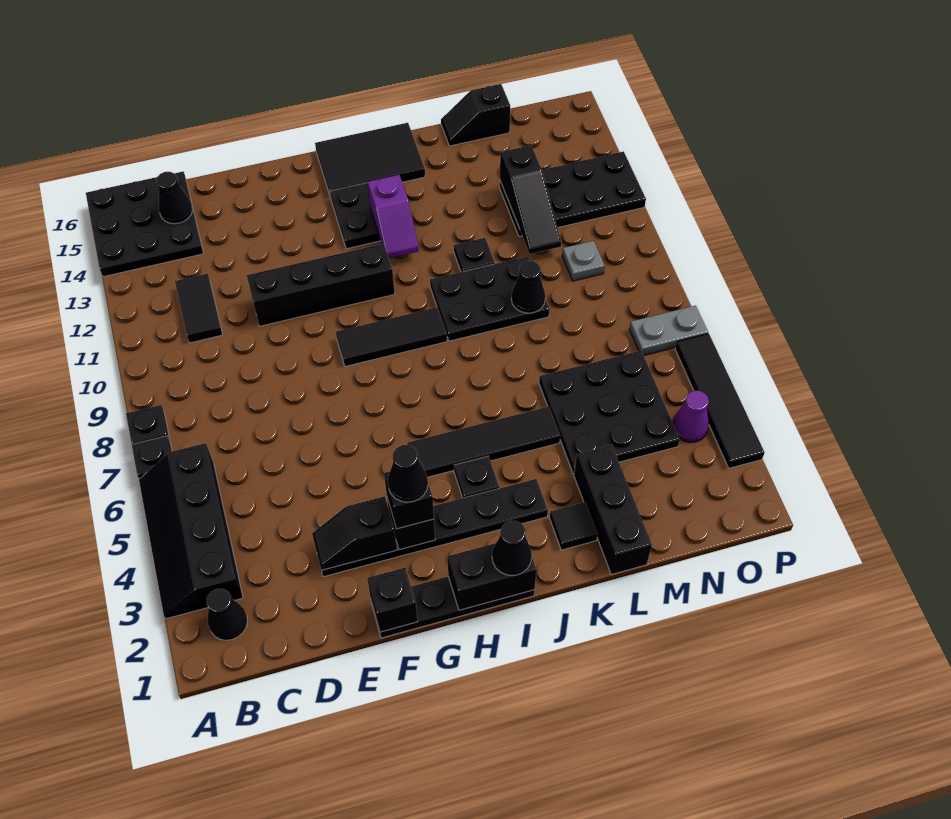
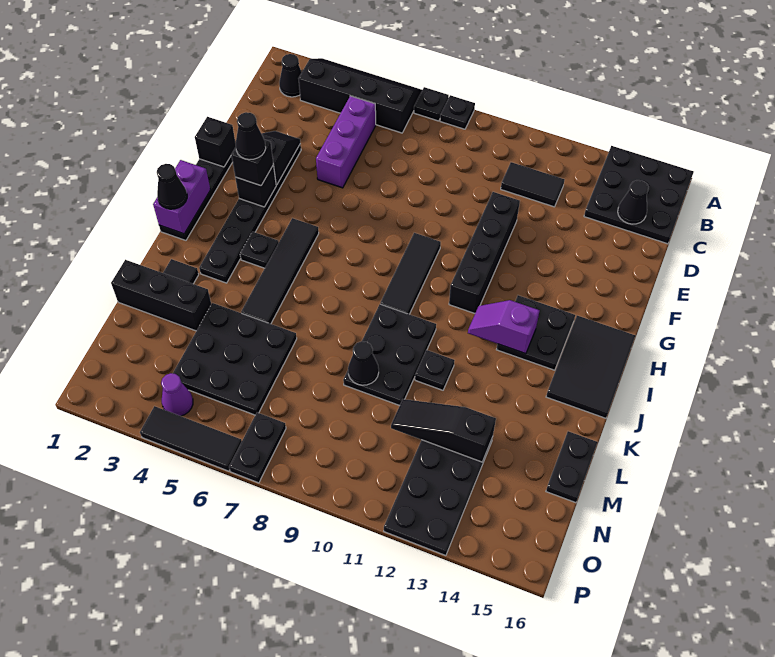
none -> purple 1x3 brick [316,96,376,188]
black 1x2 brick [448,543,537,610] -> purple 1x2 brick [153,160,210,234]
black 1x2 slope [441,84,510,146] -> black 1x2 plate [546,431,598,503]
grey 1x1 plate [562,241,605,281] -> none
grey 1x2 plate [629,305,708,355] -> black 1x2 plate [229,413,286,483]
black 1x4 tile [675,334,765,468] -> black 1x3 tile [140,406,242,471]

